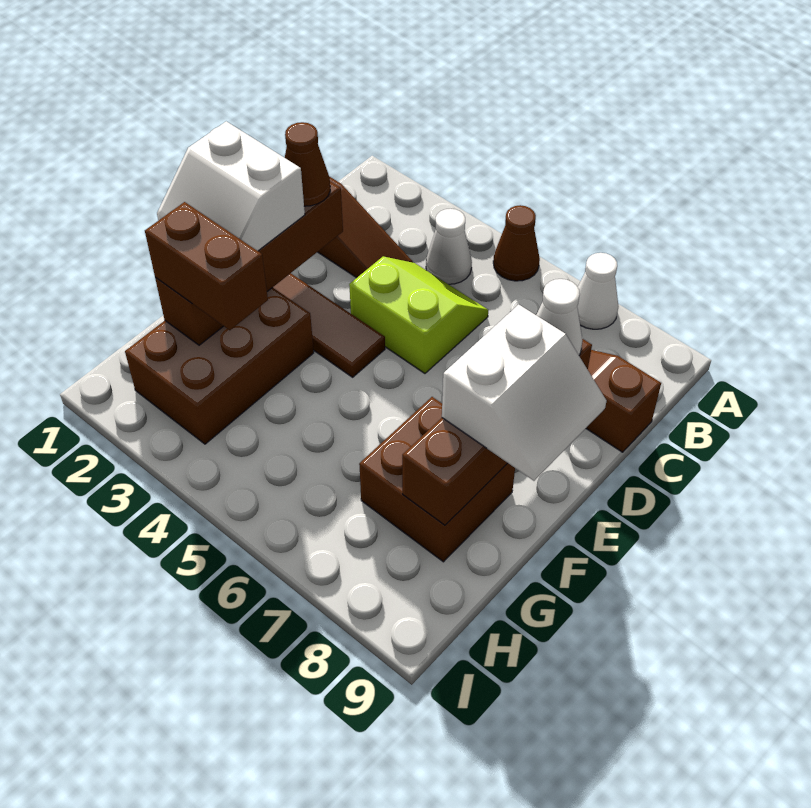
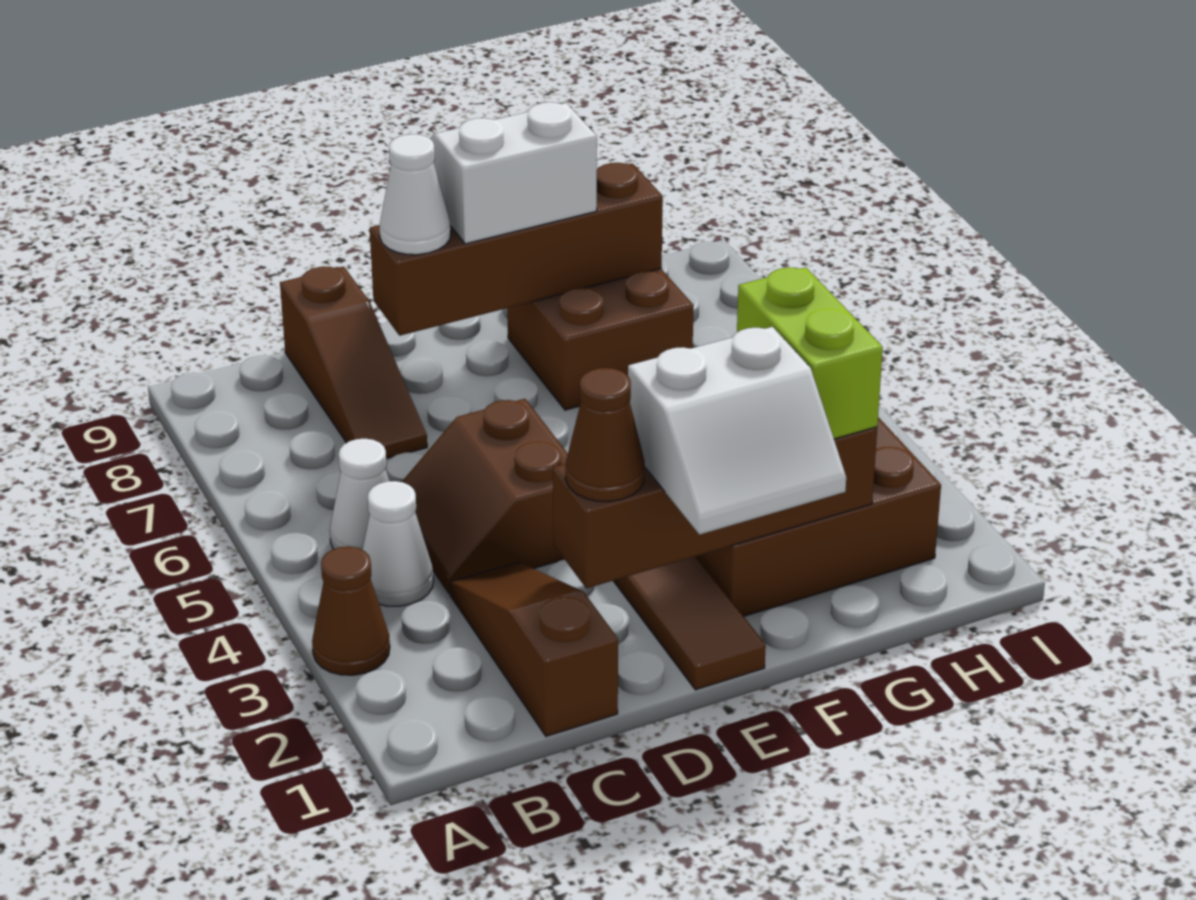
brown 1x1 cone [493,205,540,281] -> brown 1x1 cone moved to [312,547,390,675]
white 1x1 cone [577,253,619,329] -> white 1x1 cone moved to [330,439,389,550]
lime 2x2 slope [349,257,488,373] -> brown 2x2 slope [402,399,568,593]
white 2x2 slope [157,121,305,251] -> white 2x2 slope turned to [628,327,846,535]
brown 1x2 brick [145,202,268,330] -> lime 1x2 brick [737,267,883,439]

